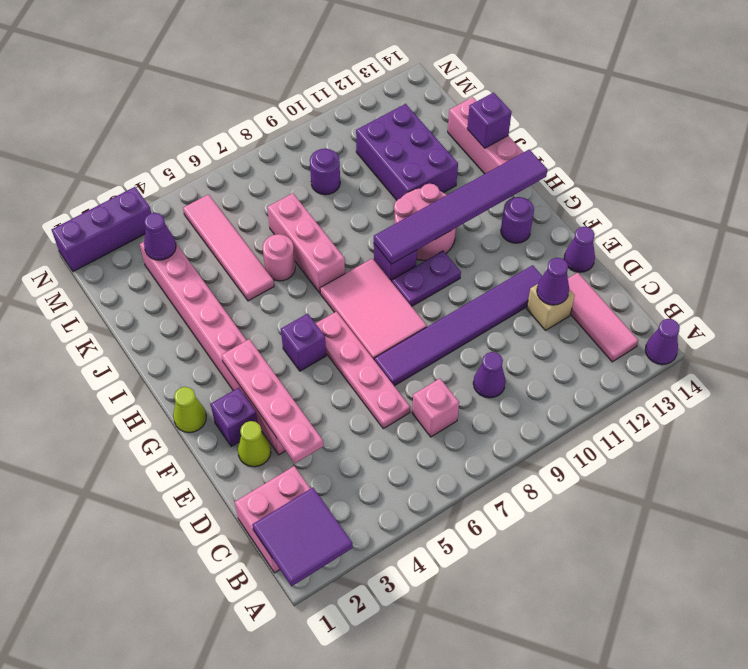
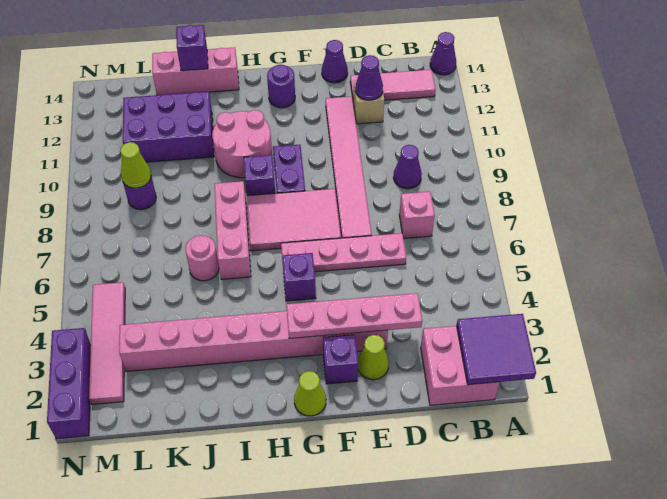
purple 1x6 tile [374,265,542,386] -> pink 1x6 tile [326,96,372,238]
purple 1x6 tile [374,150,548,264] -> none
pink 1x3 brick [267,193,345,293] -> pink 1x3 brick turned to [214,181,251,279]
pink 1x4 tile [183,194,274,301] -> pink 1x4 tile turned to [89,282,125,404]
purple 1x1 cone [144,213,176,260] -> none
none -> lime 1x1 cone [120,142,151,188]

